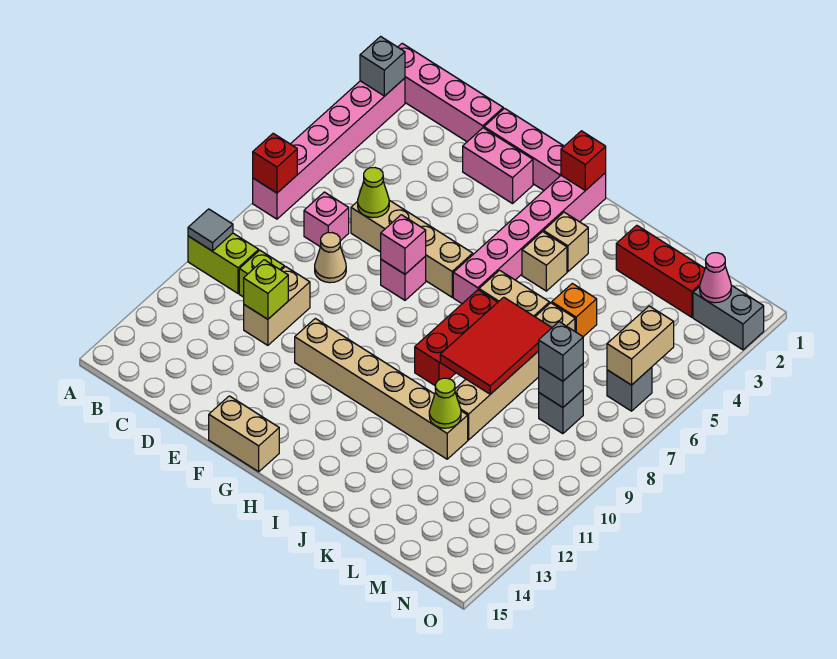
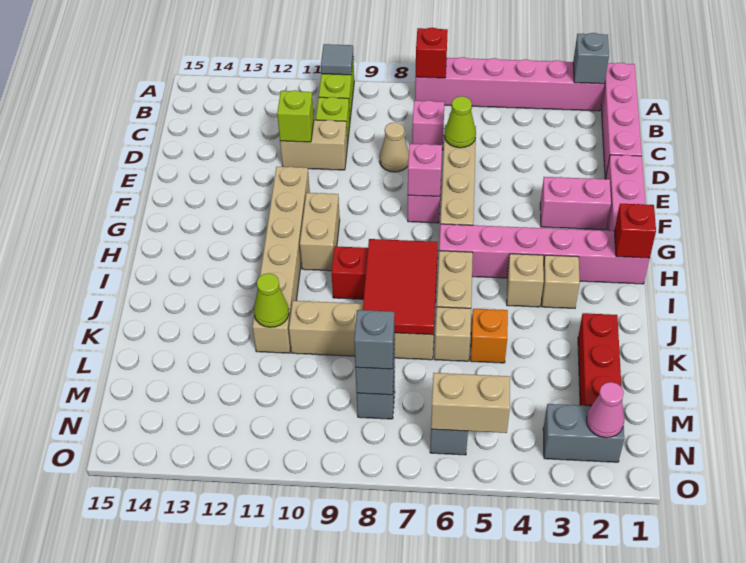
pink 1x2 brick [463,128,533,204] -> pink 1x2 brick turned to [540,177,611,230]
tan 1x2 brick [209,396,279,472] -> tan 1x2 brick moved to [300,193,340,271]
red 2x3 tile [440,297,552,394] -> red 2x3 tile turned to [363,239,438,335]
grey 1x2 brick [693,285,764,350] -> grey 1x2 brick turned to [543,404,624,462]

